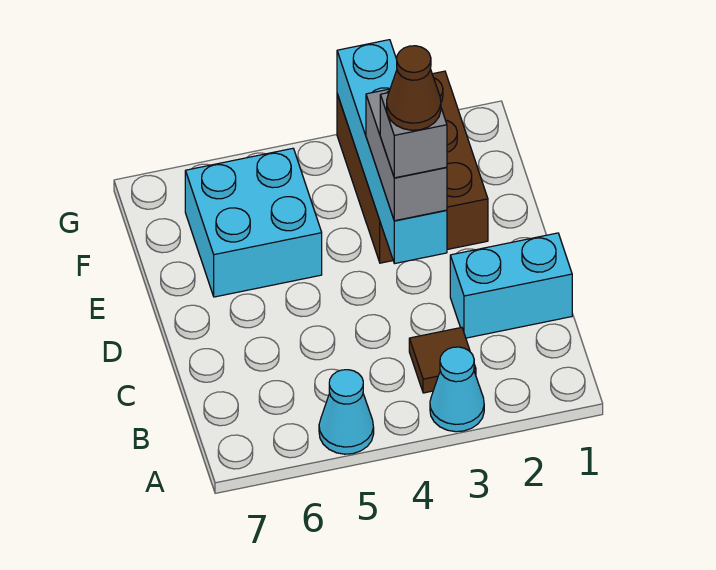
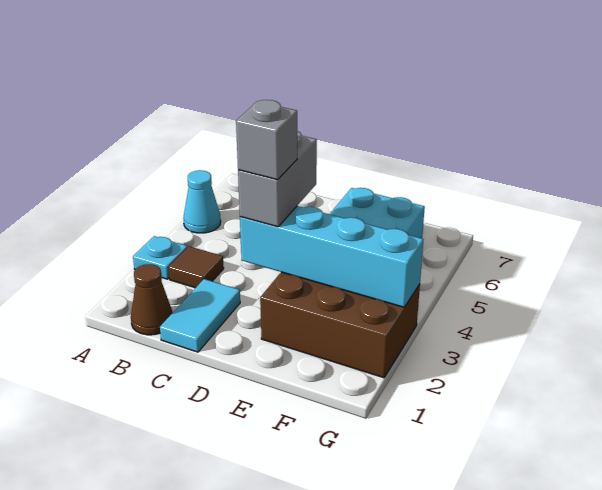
cyan 1x1 cone [430,347,484,432] -> cyan 1x1 plate [133,236,187,279]
cyan 1x2 brick [450,233,572,338] -> cyan 1x2 tile [160,279,240,352]
grey 1x2 brick [366,89,447,221] -> grey 1x2 brick turned to [238,131,317,227]
brown 1x1 cone [387,46,441,130] -> brown 1x1 cone moved to [131,264,173,335]

